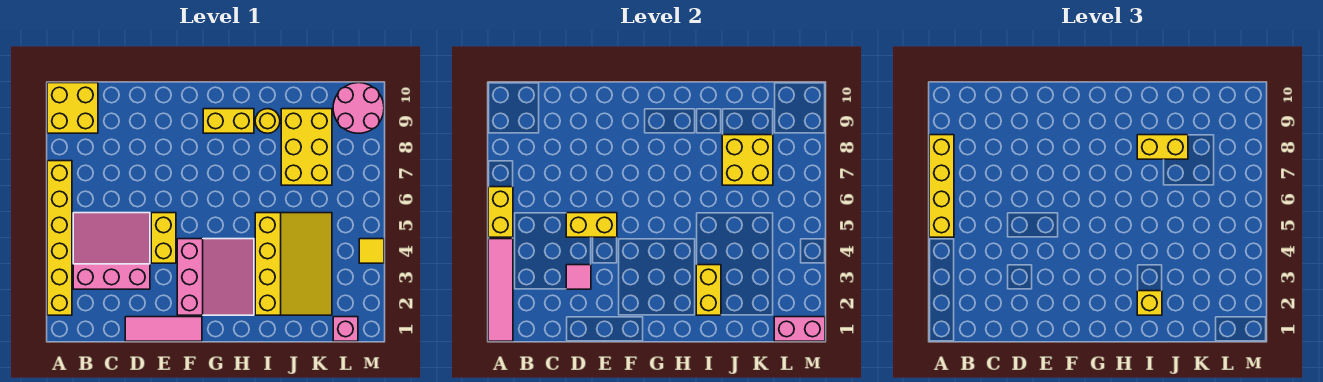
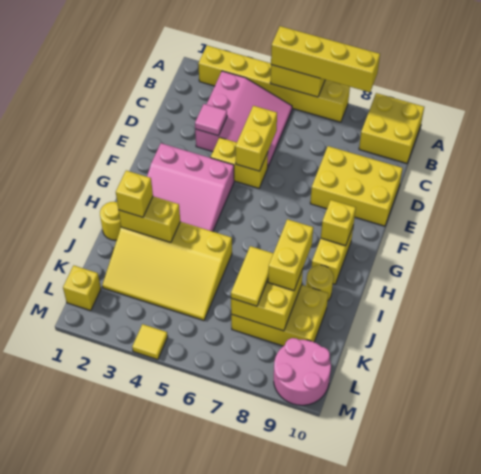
pink 1x4 tile [488,239,513,341] -> none
pink 1x3 tile [125,317,202,341] -> none
none -> yellow 2x3 brick [310,146,403,226]
none -> yellow 1x1 brick [321,200,356,246]
none -> yellow 1x1 round brick [100,202,121,240]
none -> yellow 1x2 tile [231,246,273,306]
pink 1x1 brick [333,317,358,341] -> yellow 1x1 brick [63,266,101,311]
pink 1x2 brick [774,317,825,341] -> none

